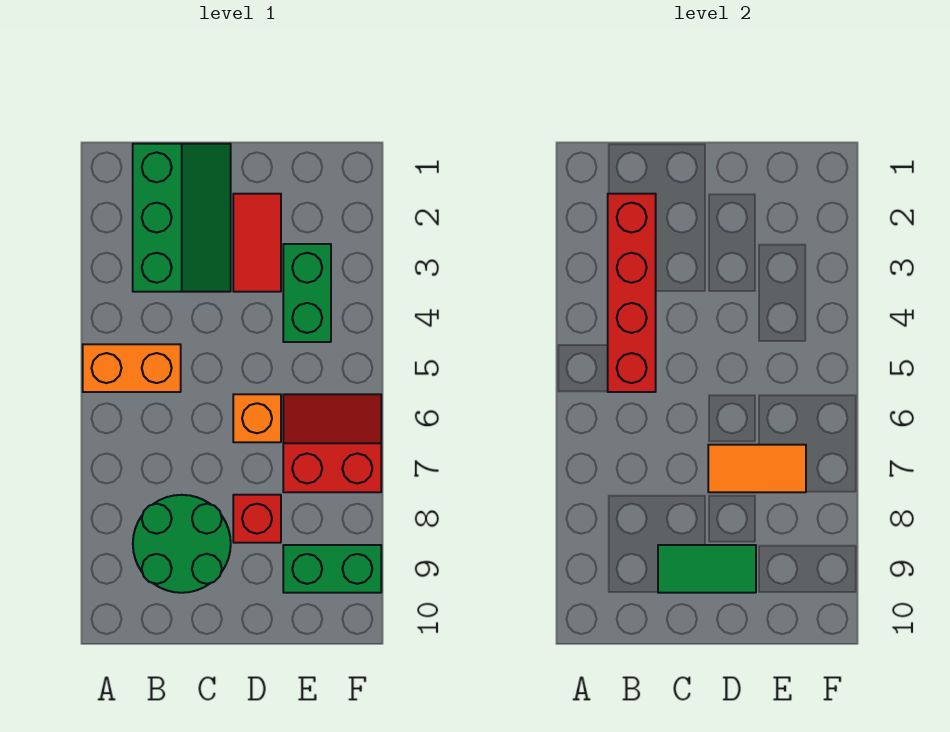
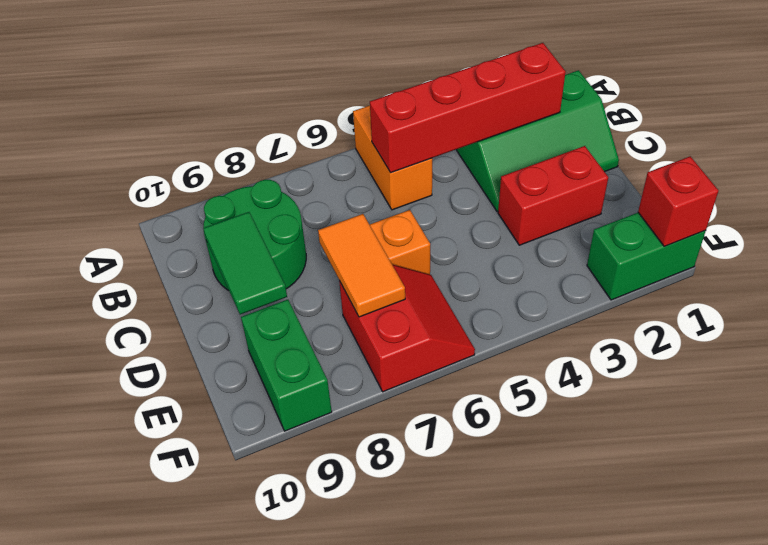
red 1x2 tile [233,194,281,292] -> red 1x2 brick [498,146,608,245]
red 1x1 brick [233,495,281,543] -> red 1x1 brick moved to [638,156,718,246]
green 1x2 brick [283,244,331,342] -> green 1x2 brick moved to [587,213,706,300]

